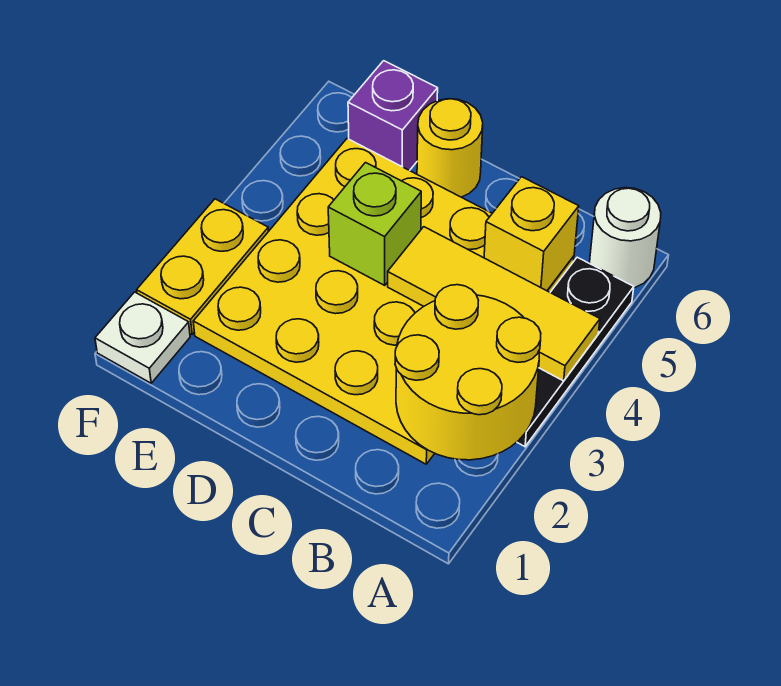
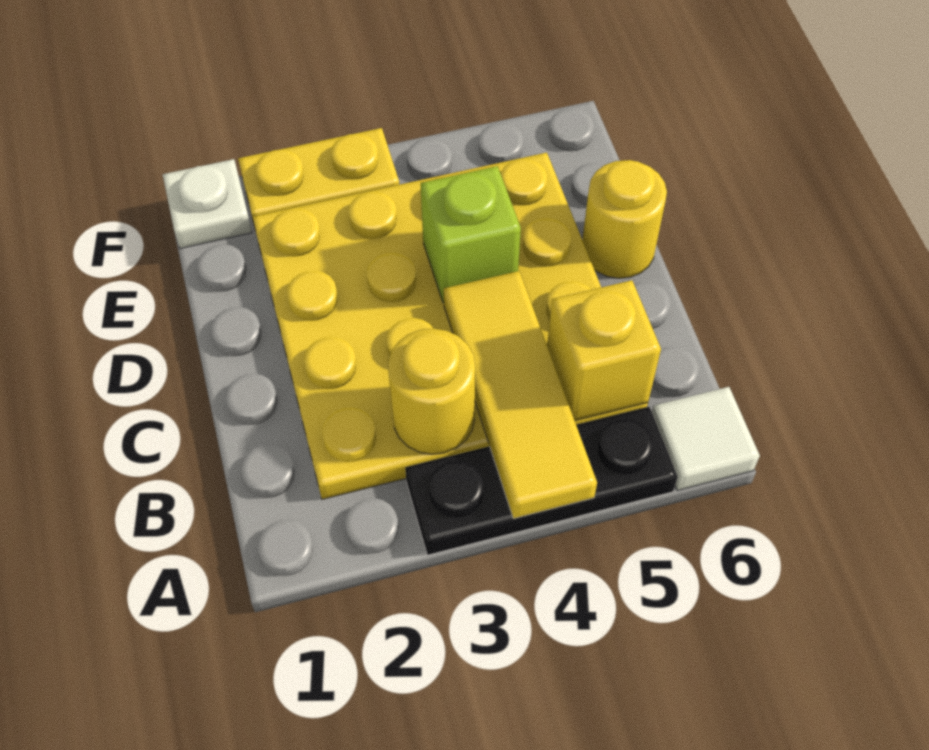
yellow 2x2 round brick [395,285,541,460] -> yellow 1x1 round brick [388,328,475,454]
white 1x1 round brick [590,188,661,288] -> white 1x1 tile [652,387,760,491]
purple 1x1 brick [348,61,438,171] -> none

